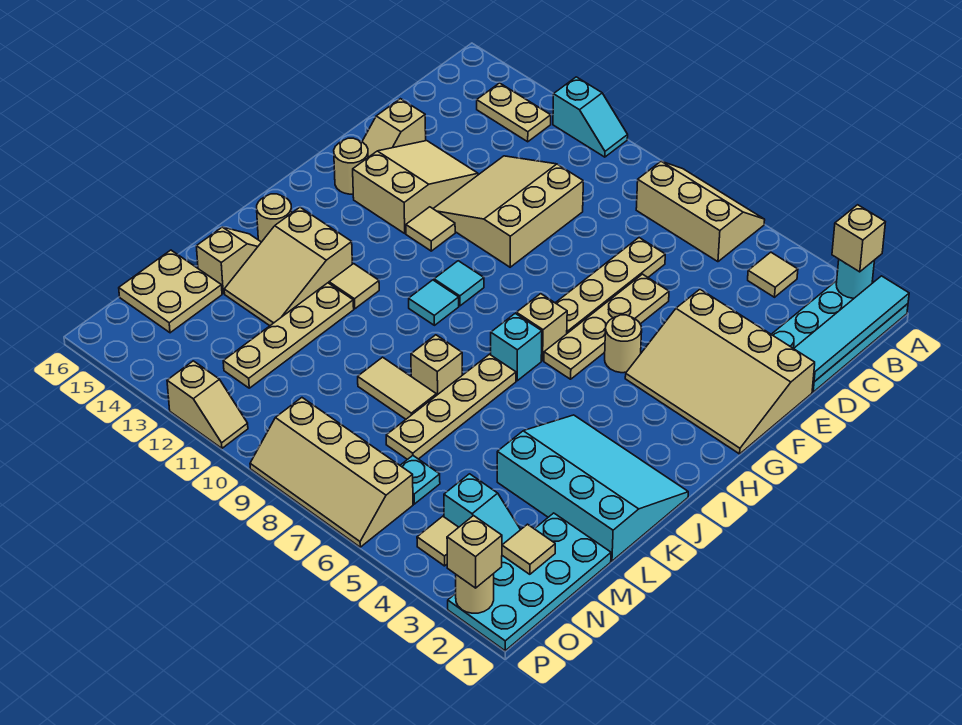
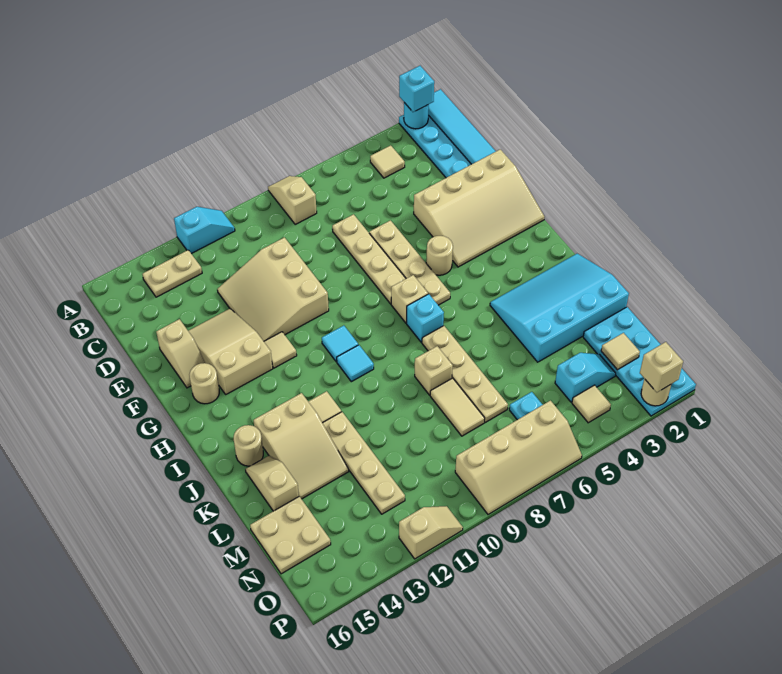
tan 1x1 brick [832,205,885,272] -> cyan 1x1 brick [399,66,434,112]
tan 2x3 slope [636,161,765,262] -> tan 1x2 slope [268,176,317,224]
tan 1x2 tile [358,357,436,419] -> tan 1x2 tile turned to [430,378,485,436]

